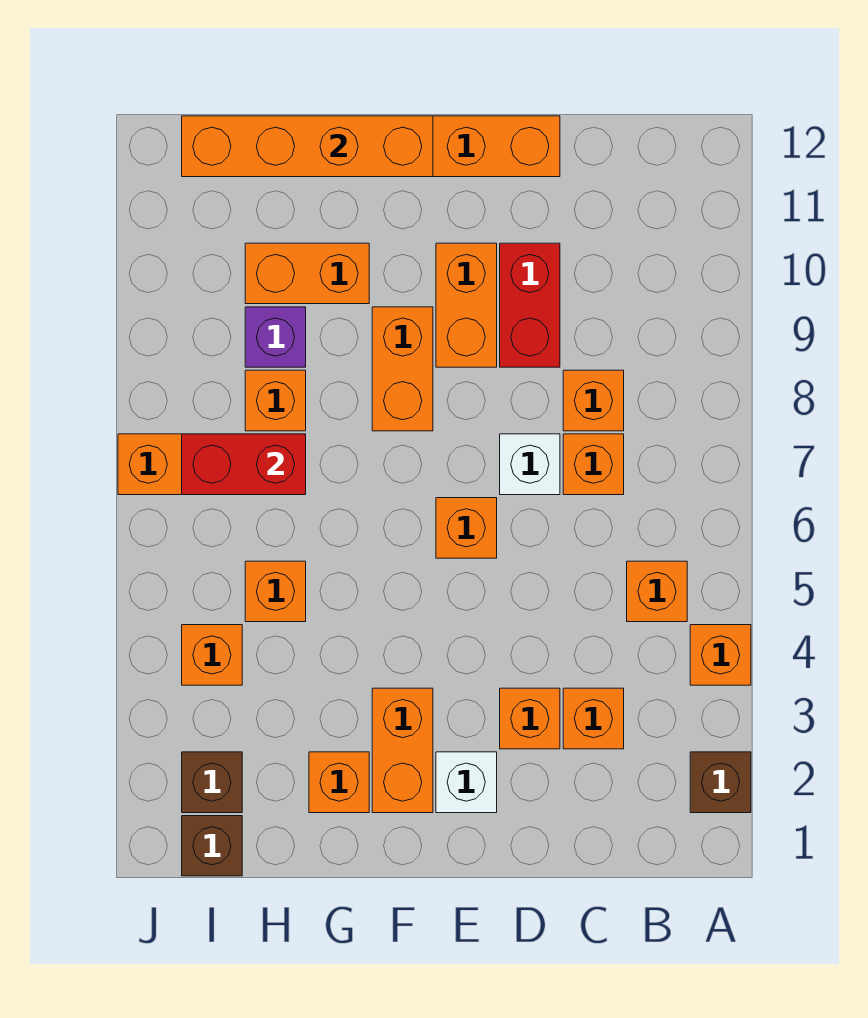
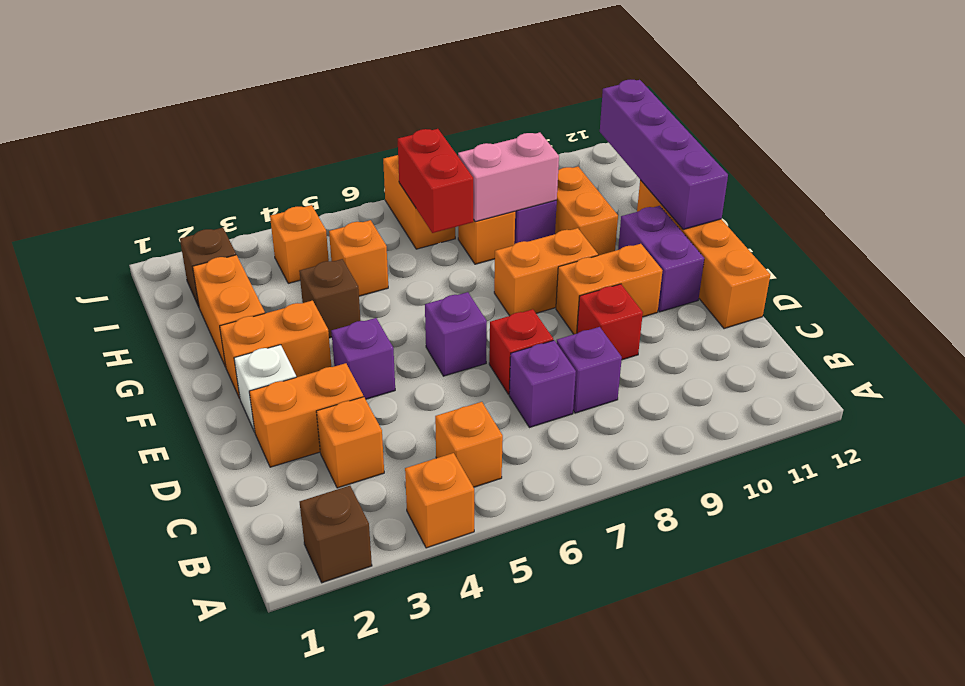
orange 1x1 brick [563,434,624,495] -> purple 1x1 brick [509,340,576,428]
orange 1x1 brick [563,370,624,431] -> purple 1x1 brick [557,327,622,413]
orange 1x1 brick [500,688,560,749] -> orange 1x2 brick [249,363,363,467]
white 1x1 brick [500,434,560,495] -> red 1x1 brick [489,309,553,394]
red 1x2 brick [500,243,560,367] -> red 1x1 brick [577,284,643,360]
none -> purple 1x1 brick [331,318,395,399]
orange 1x1 brick [436,498,497,558] -> purple 1x1 brick [425,292,487,376]
none -> purple 1x2 brick [618,206,704,312]
orange 1x4 brick [182,116,433,177] -> purple 1x4 brick [600,80,728,230]
orange 1x1 brick [309,752,369,813] -> orange 1x2 brick [193,255,265,367]
none -> pink 1x2 brick [458,132,559,222]
brown 1x1 brick [182,816,242,876] -> brown 1x1 brick moved to [299,259,361,338]

